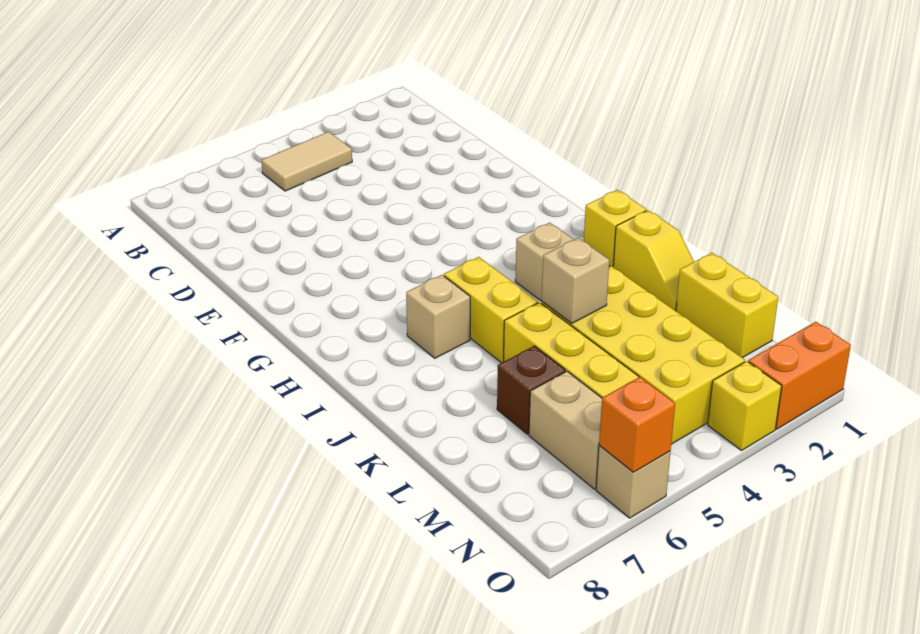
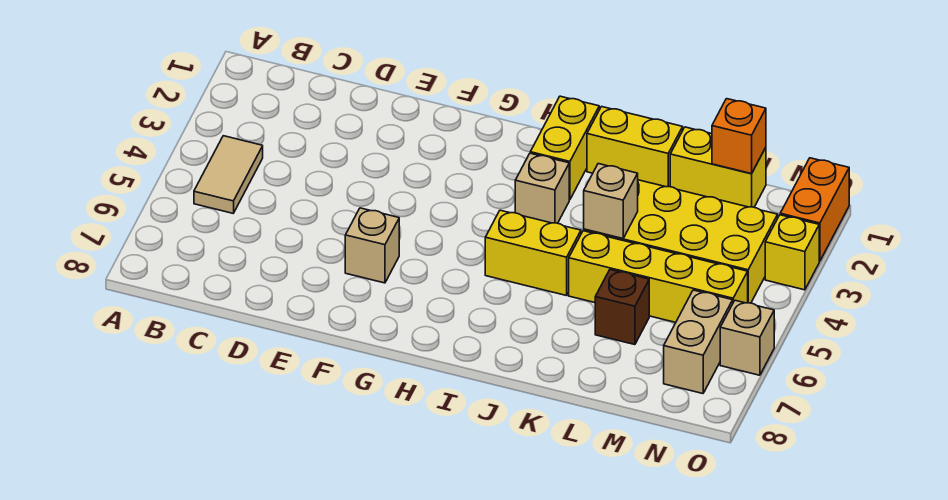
yellow 1x1 brick [584,190,646,267] -> yellow 1x2 brick [530,96,599,200]
tan 1x1 brick [406,275,470,358] -> tan 1x1 brick moved to [345,208,399,283]
yellow 1x2 slope [613,210,694,311] -> yellow 1x2 brick [587,107,683,187]
tan 1x2 brick [529,371,602,489] -> tan 1x2 brick turned to [664,290,733,394]
orange 1x1 brick [599,377,675,472] -> orange 1x1 brick moved to [712,99,766,174]

